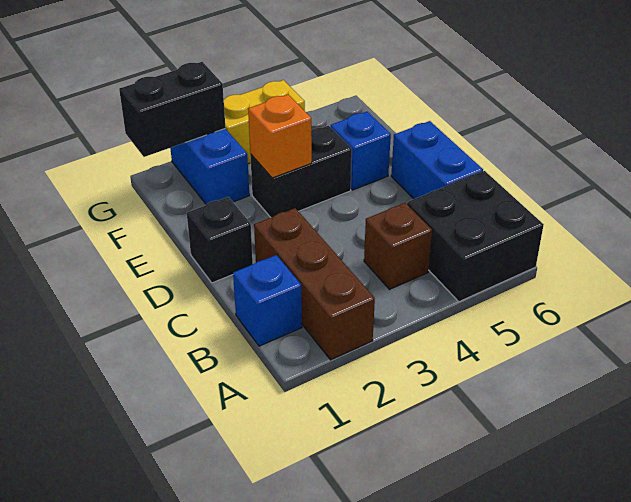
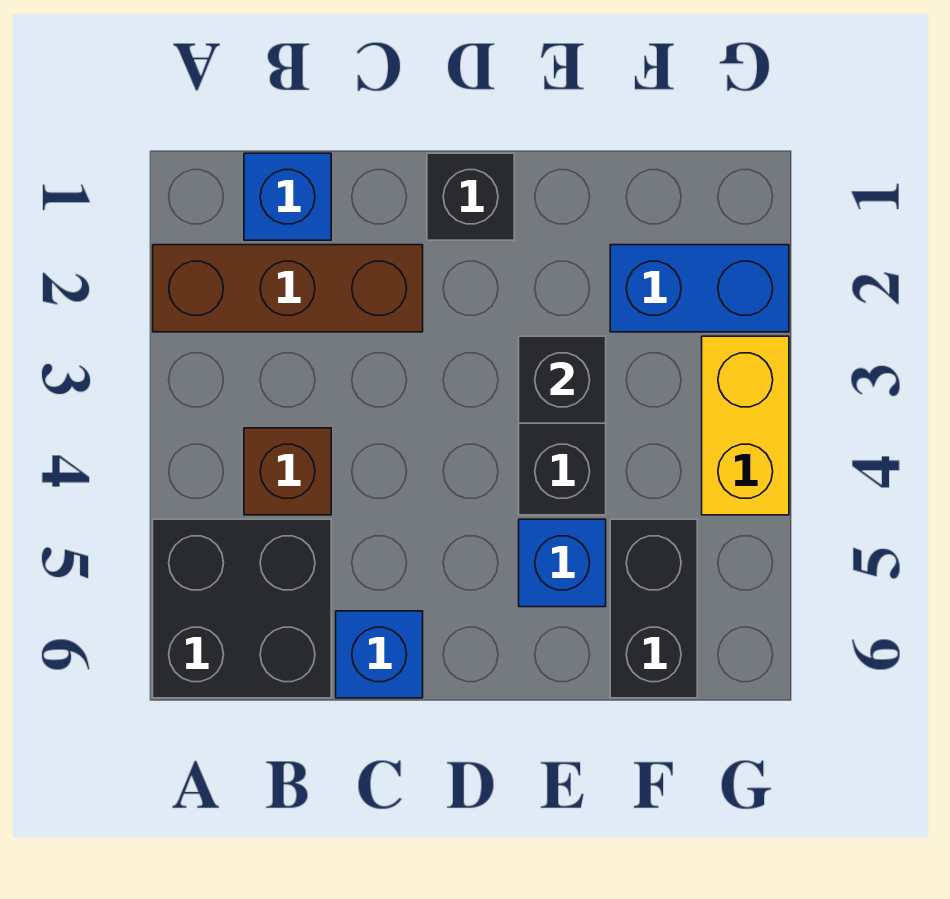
blue 1x2 brick [391,121,483,199] -> blue 1x1 brick [336,611,423,698]
orange 1x1 brick [248,95,312,178] -> black 1x1 brick [519,336,606,423]
black 1x2 brick [119,62,226,157] -> black 1x2 brick moved to [610,519,697,698]

